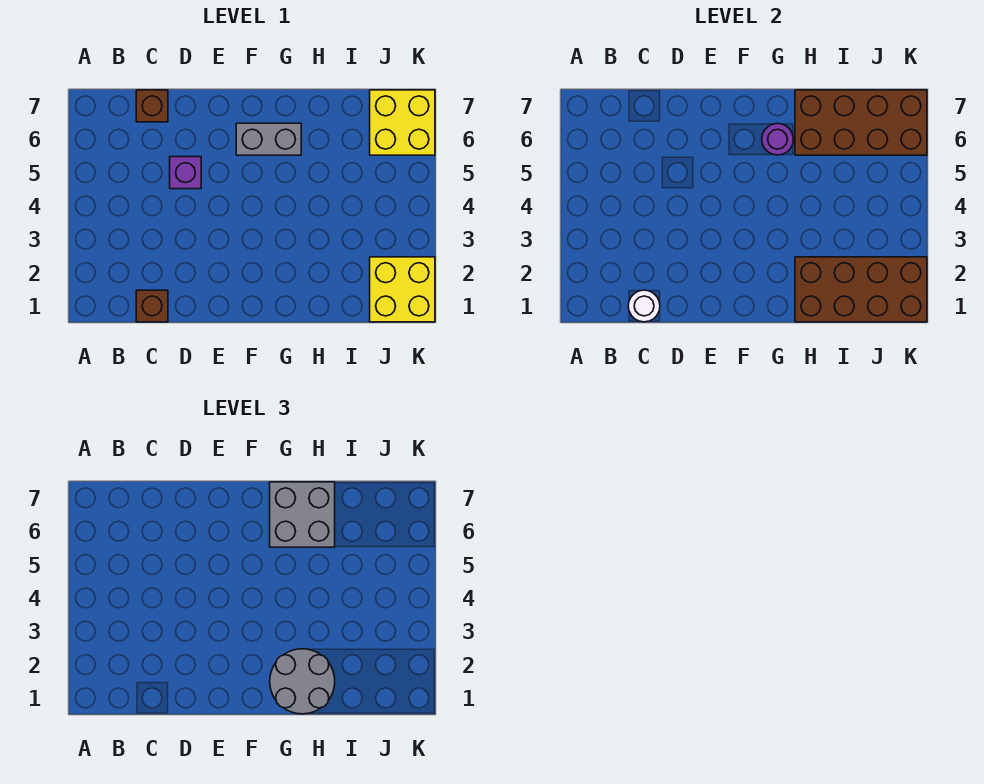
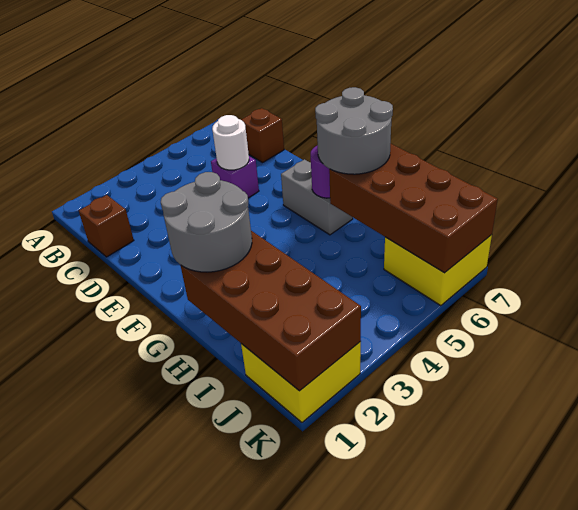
white 1x1 round brick [628,290,660,322] -> white 1x1 round brick moved to [212,115,249,170]
grey 2x2 brick [270,482,335,547] -> grey 2x2 round brick [315,87,393,174]

